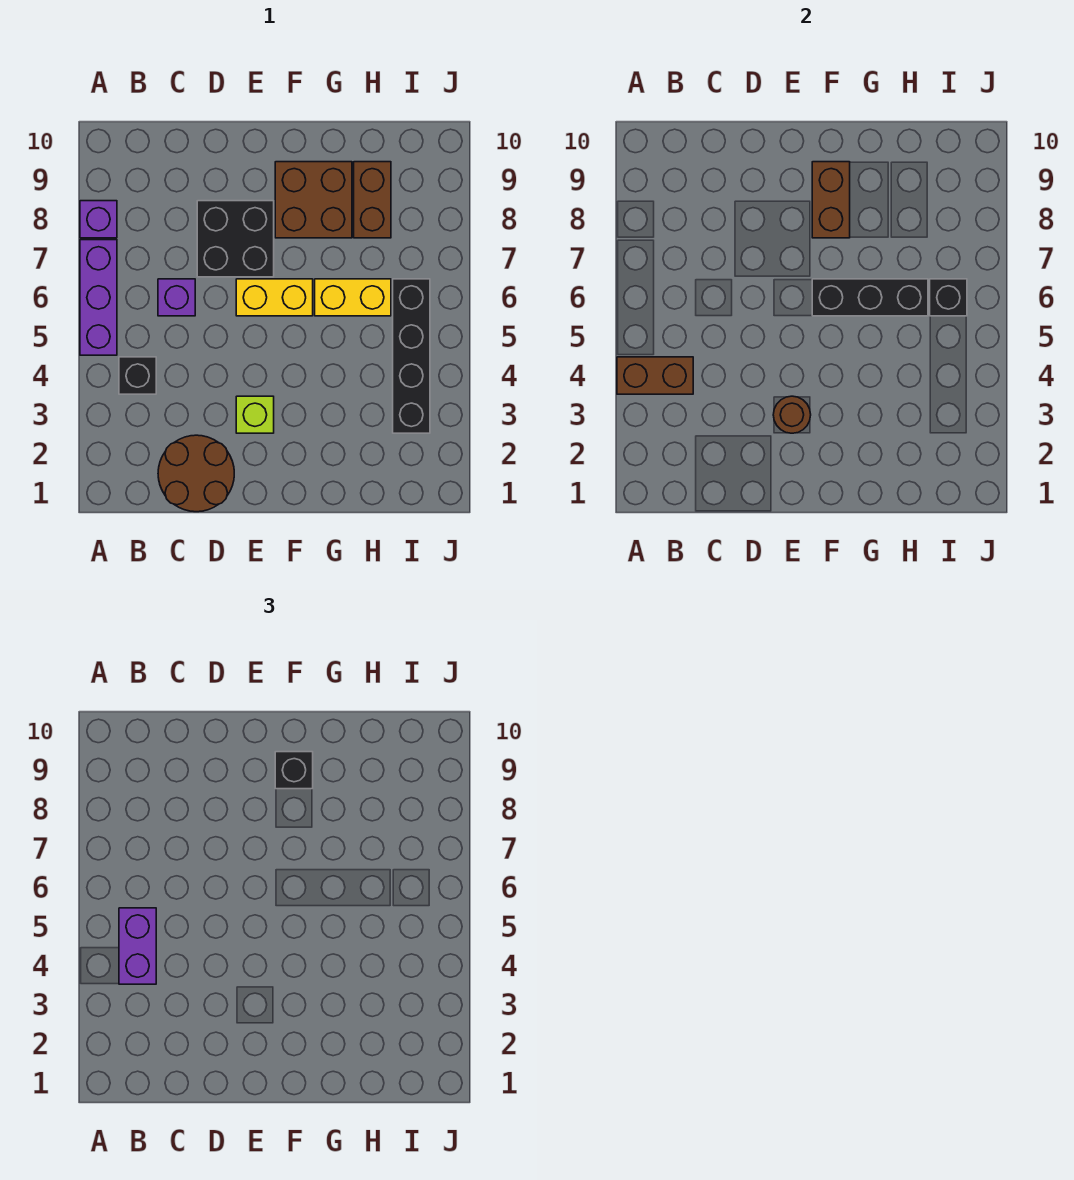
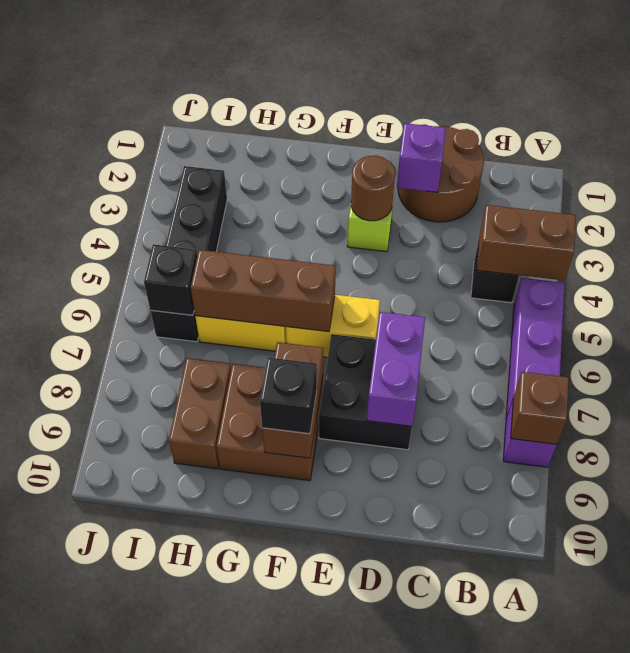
none -> brown 1x1 brick [511,372,569,444]
purple 1x2 brick [119,908,156,984] -> purple 1x2 brick moved to [367,312,425,426]
purple 1x1 brick [158,279,195,316] -> purple 1x1 brick moved to [397,123,446,192]
black 1x3 brick [812,279,928,316] -> brown 1x3 brick [191,250,336,332]

